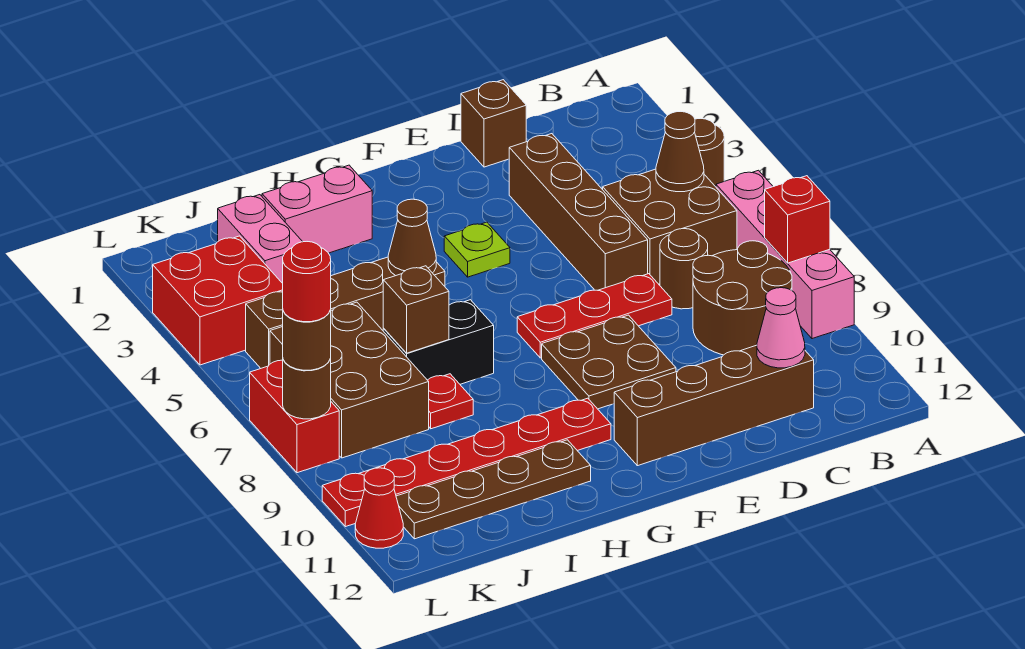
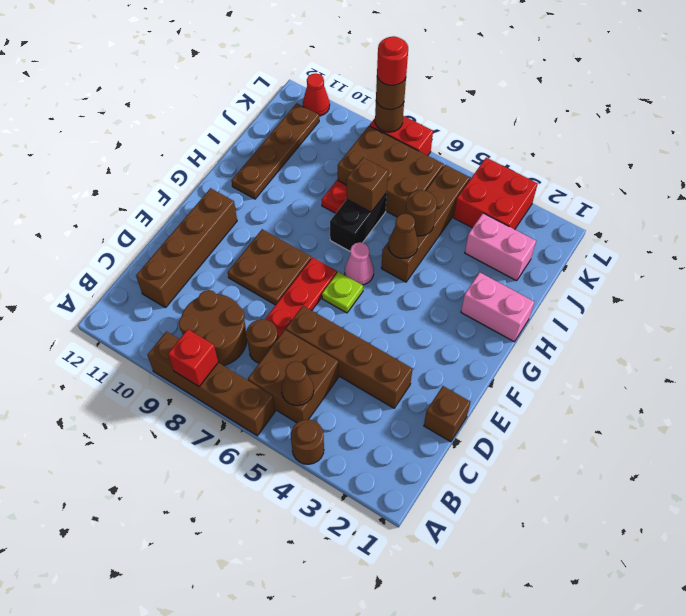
pink 1x4 brick [716,170,854,339] -> brown 1x4 brick [147,331,275,436]
pink 1x1 cone [757,288,805,368] -> pink 1x1 cone moved to [345,242,374,285]
lime 1x1 plate [444,222,510,277] -> lime 1x1 plate moved to [322,272,363,313]
red 1x6 plate [322,398,611,527] -> none
pink 1x2 brick [262,165,372,253] -> pink 1x2 brick turned to [461,272,534,342]
none -> brown 1x1 round brick [405,190,437,236]

